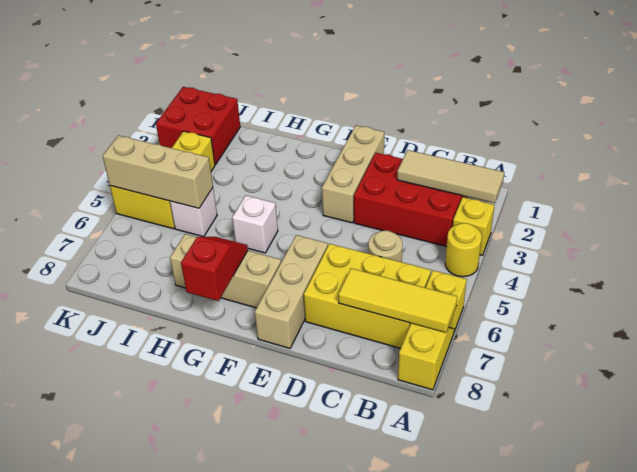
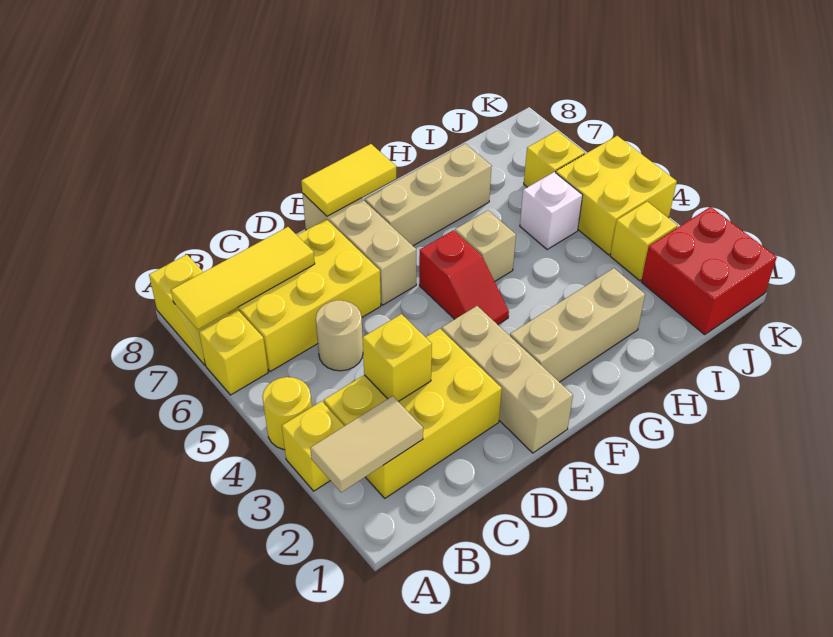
tan 1x3 tile [397,150,504,203] -> tan 1x2 tile [310,396,423,492]
red 2x3 brick [354,153,468,247] -> yellow 2x3 brick [324,329,502,498]
none -> yellow 1x1 brick [363,314,432,402]
none -> yellow 1x2 tile [301,144,396,216]
white 1x1 brick [232,196,278,253] -> tan 1x1 brick [455,210,516,282]
red 1x2 slope [181,237,248,301] -> red 1x2 slope moved to [419,230,509,325]
tan 1x3 brick [103,135,213,208] -> tan 1x3 brick moved to [510,268,645,382]
none -> yellow 1x1 brick [524,131,585,187]

